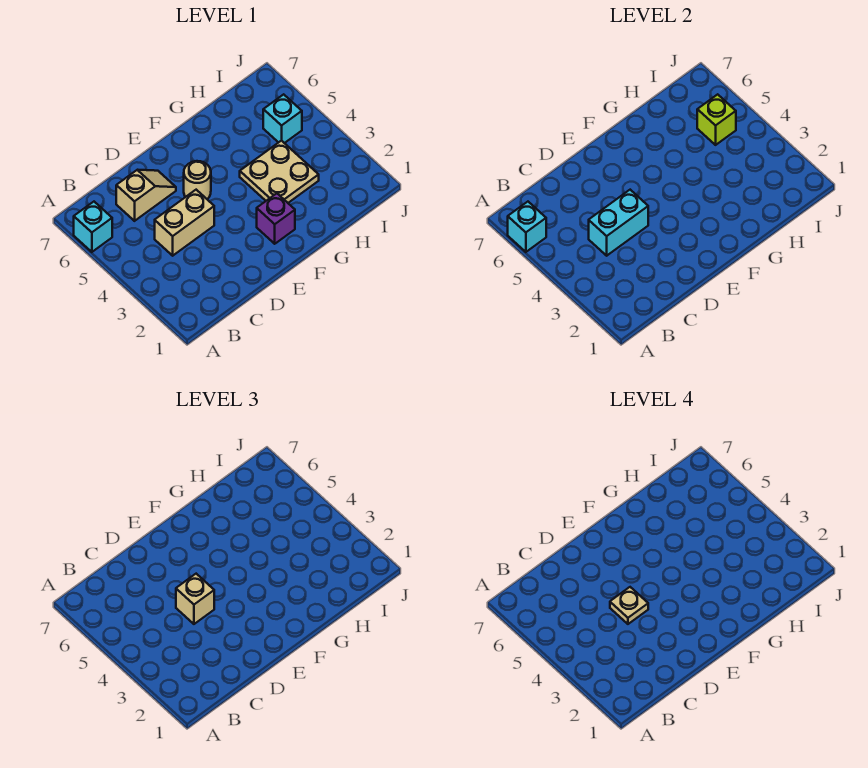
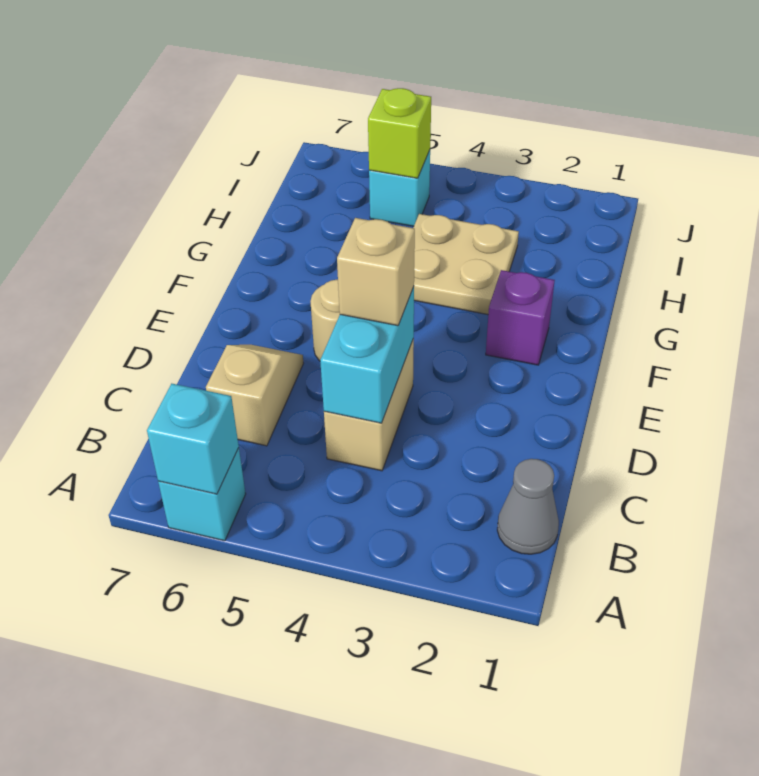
none -> grey 1x1 cone [497,459,559,554]
tan 1x1 plate [610,587,648,624] -> none

